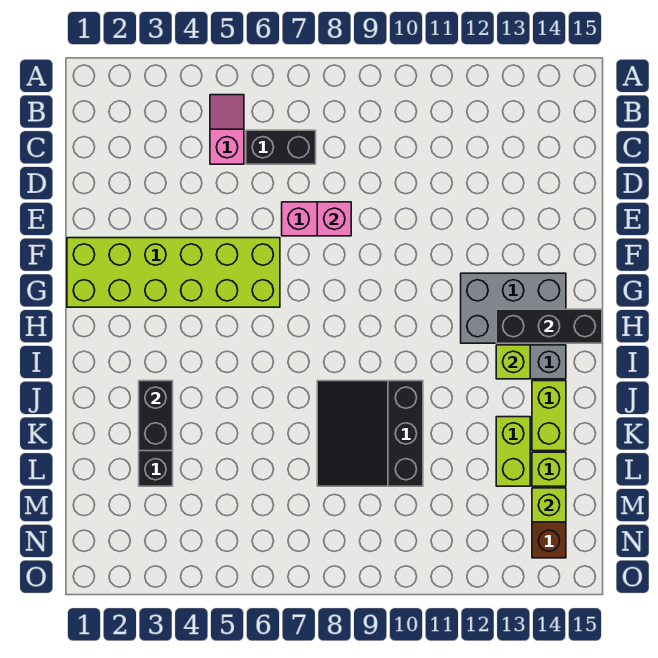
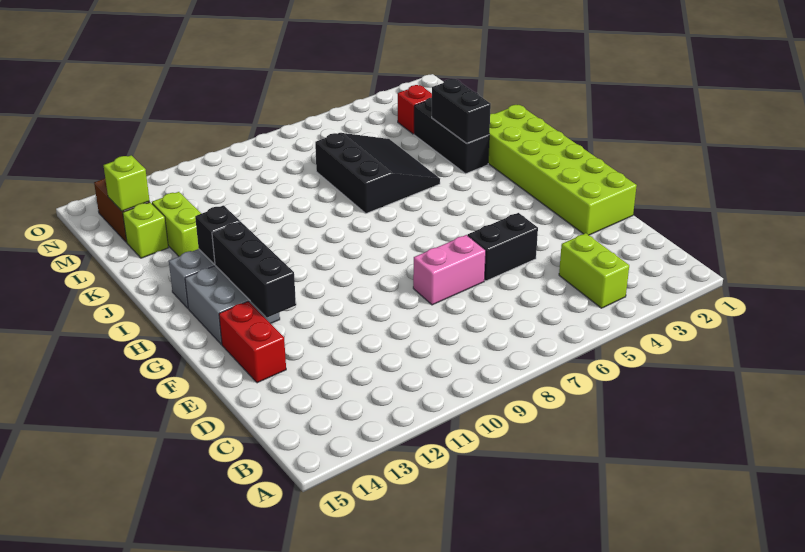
pink 1x2 slope [210,95,244,164] -> none
black 1x2 brick [246,130,316,164] -> black 1x2 brick moved to [468,213,538,281]
pink 1x1 brick [317,202,351,236] -> none
none -> red 1x2 brick [219,301,286,383]
lime 2x6 brick [67,238,280,307] -> lime 2x6 brick turned to [488,105,637,235]
grey 2x3 brick [461,273,566,343] -> grey 2x2 brick [185,266,280,344]
black 1x3 brick [496,309,602,343] -> black 1x3 brick turned to [212,222,296,317]
lime 1x1 brick [496,345,530,379] -> black 1x1 brick [195,205,240,264]
black 3x3 slope [317,381,423,486] -> black 3x3 slope moved to [315,133,440,213]
lime 1x2 brick [532,381,566,451] -> lime 1x2 brick moved to [559,233,629,308]
none -> red 1x1 brick [398,85,432,134]

